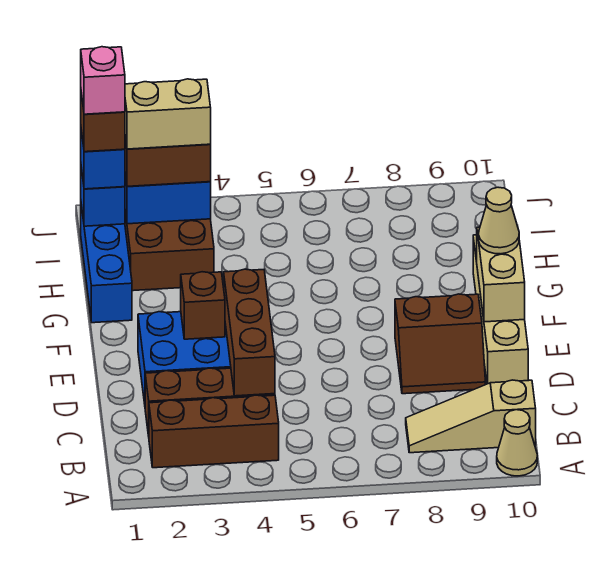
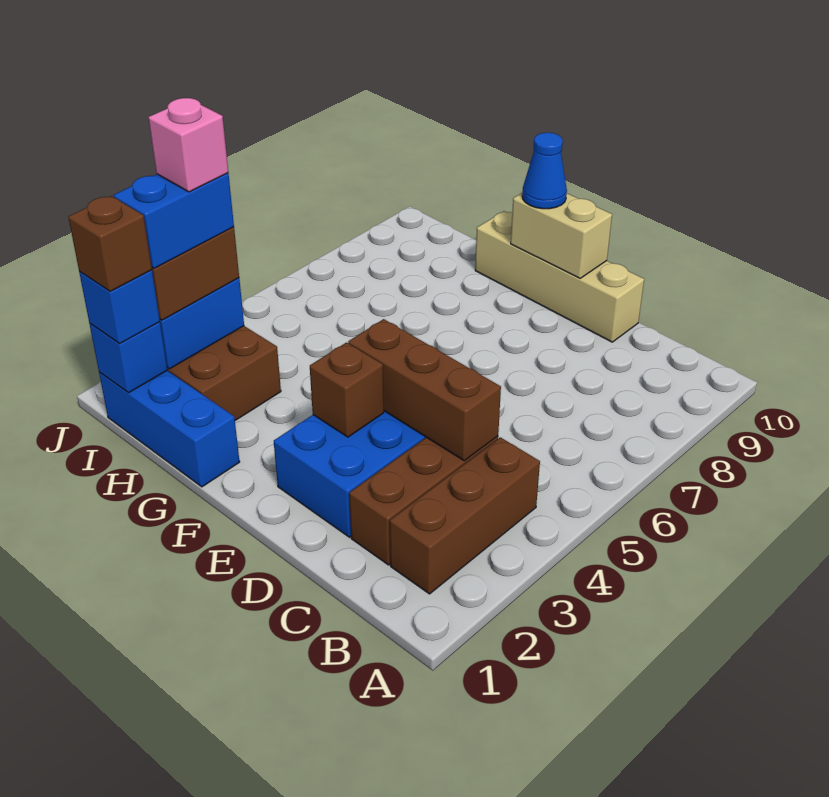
tan 1x1 cone [497,410,537,476] -> none
tan 1x3 slope [406,380,536,453] -> none
brown 2x2 slope [395,294,485,394] -> none
tan 1x1 cone [479,187,519,254] -> blue 1x1 cone [522,133,567,209]
pink 1x1 brick [81,47,125,114] -> pink 1x1 brick moved to [148,98,228,192]
tan 1x2 brick [125,79,211,149] -> blue 1x2 brick [114,173,234,268]

